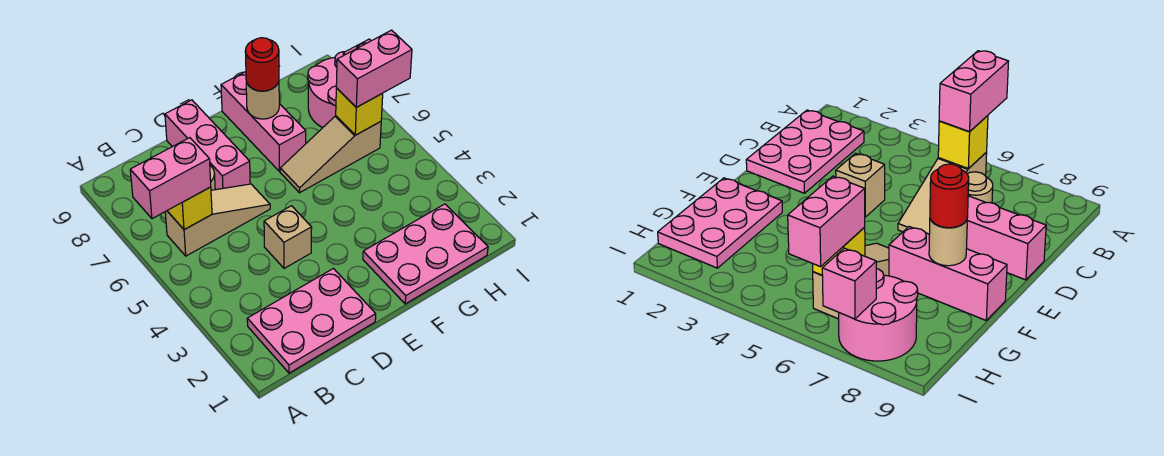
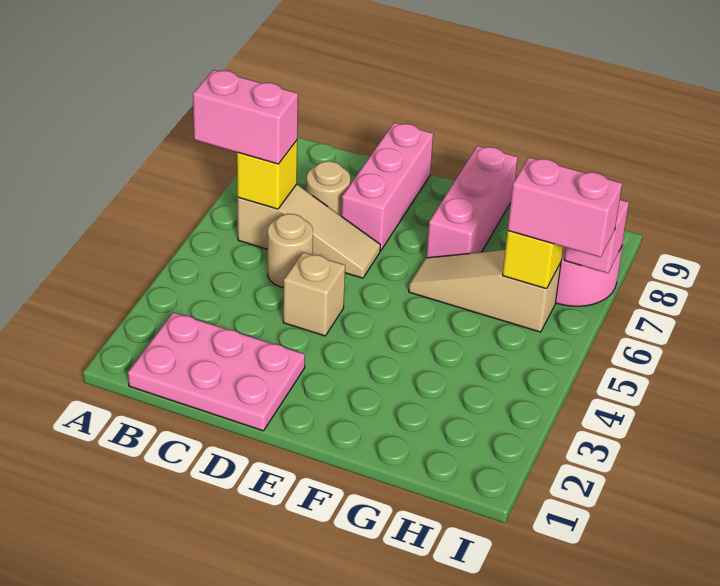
pink 2x3 plate [363,204,488,304] -> none
tan 1x1 round brick [246,81,279,119] -> tan 1x1 round brick moved to [268,214,313,288]
red 1x1 round brick [245,38,279,91] -> none

